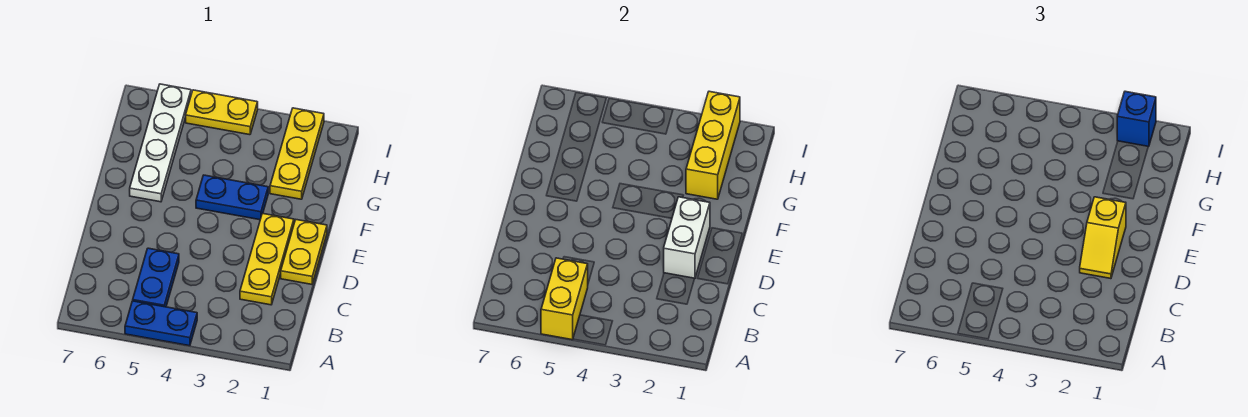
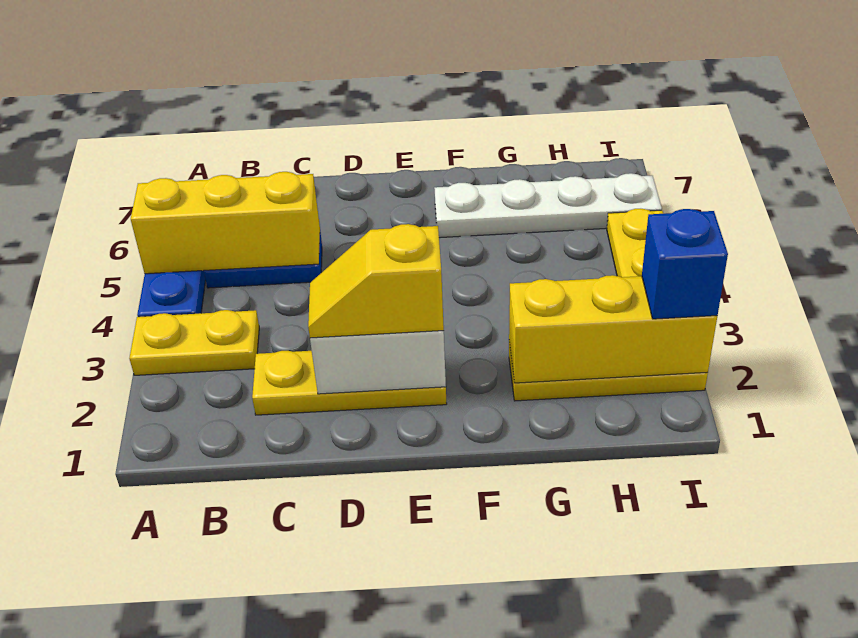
yellow 1x2 brick [541,258,588,340] -> yellow 1x3 brick [131,172,320,274]
yellow 1x2 plate [281,220,327,284] -> yellow 1x2 plate moved to [129,310,259,375]
blue 1x2 plate [196,175,268,220] -> none

